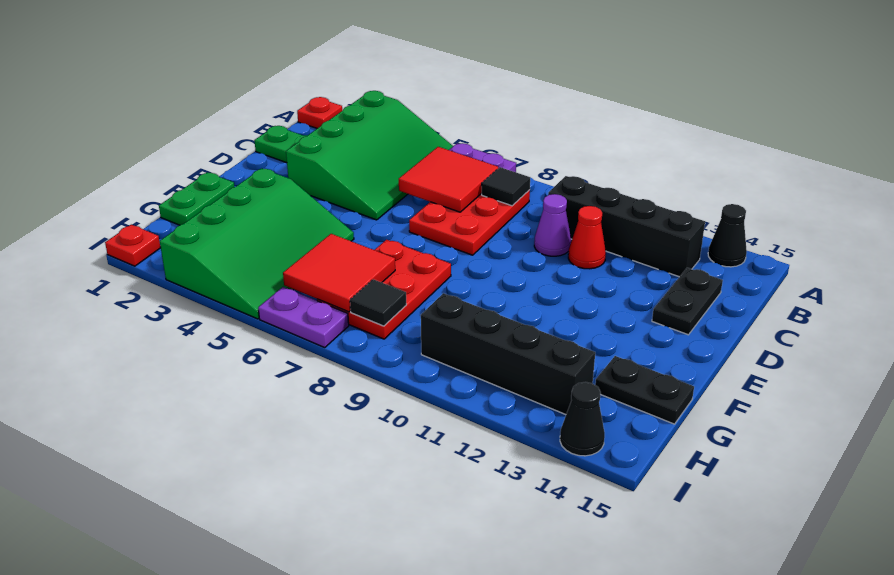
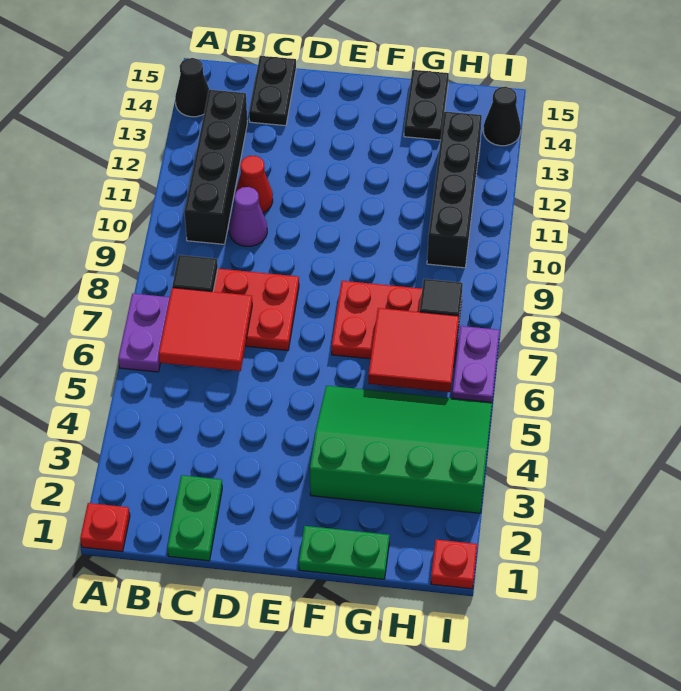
green 3x4 slope [286,91,453,220] -> none
black 1x2 plate [652,268,723,335] -> black 1x2 plate turned to [249,56,296,126]

